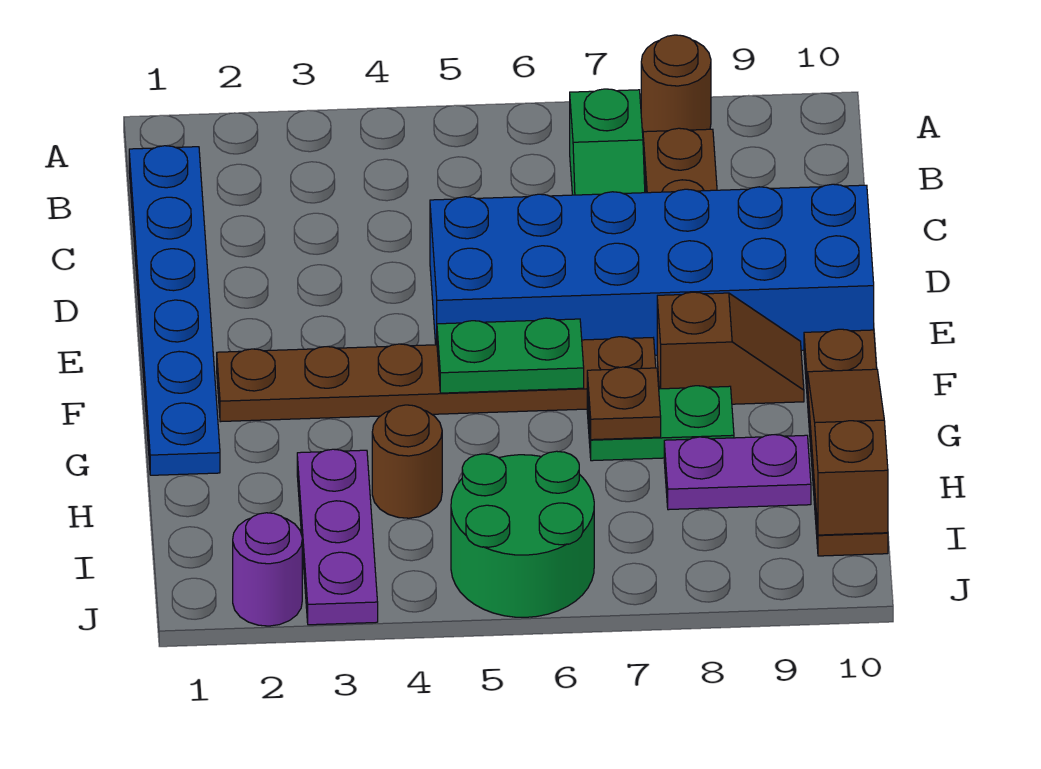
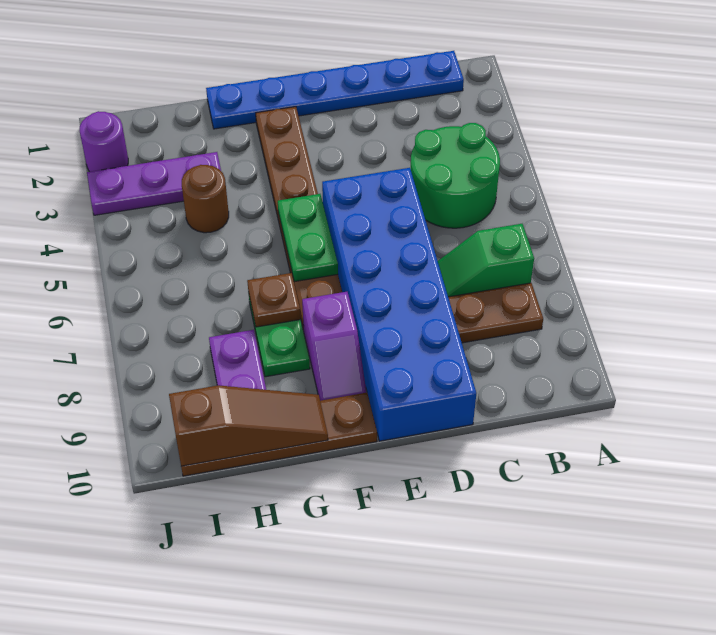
brown 1x1 round brick [641,35,711,132] -> none
brown 1x2 slope [657,292,804,404] -> purple 1x2 slope [302,292,366,401]
green 2x2 round brick [451,451,594,617] -> green 2x2 round brick moved to [411,123,500,228]

